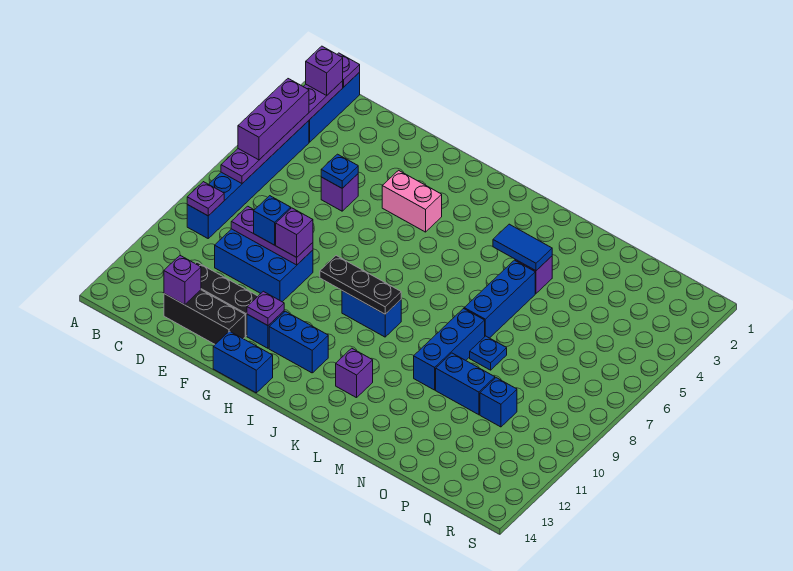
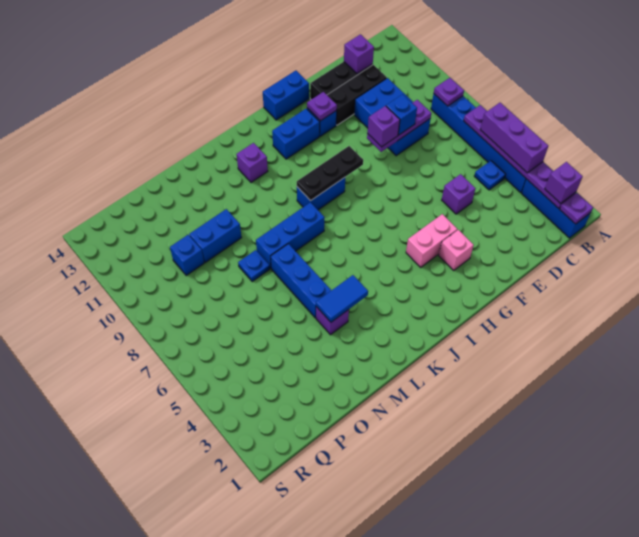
blue 2x3 brick [215,229,313,302] -> blue 2x3 brick turned to [354,78,431,156]
blue 1x1 plate [321,154,358,188] -> blue 1x1 plate moved to [474,161,506,190]
none -> pink 1x1 brick [439,230,474,270]
blue 1x3 brick [414,309,485,390] -> blue 1x3 brick turned to [256,202,325,268]

